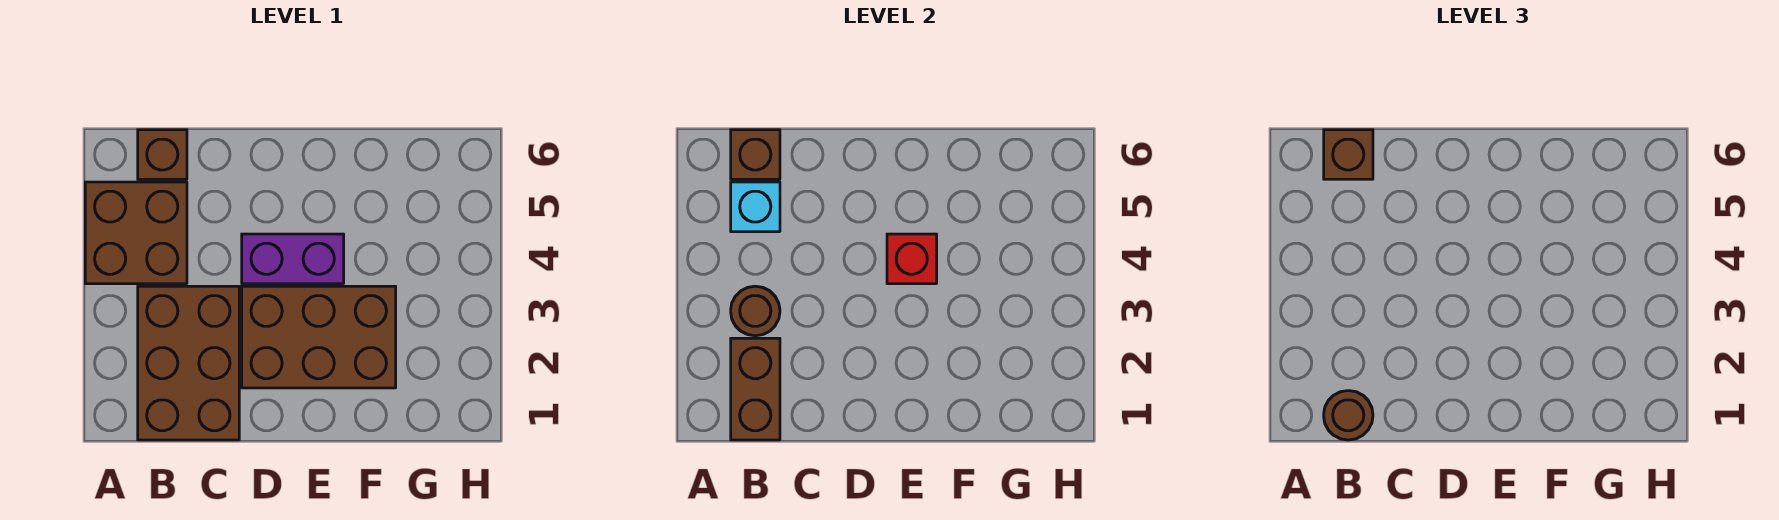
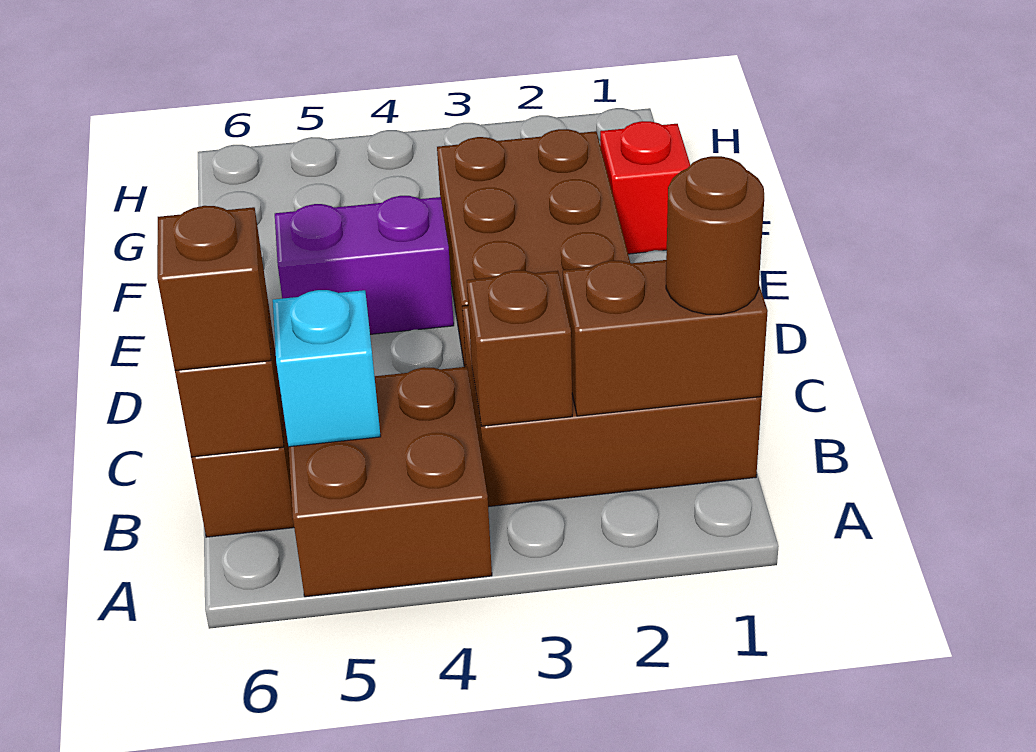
brown 1x1 round brick [731,286,780,336] -> brown 1x1 brick [467,270,572,426]
purple 1x2 brick [242,234,344,284] -> purple 1x2 brick turned to [275,196,454,334]
red 1x1 brick [887,234,937,284] -> red 1x1 brick moved to [600,121,690,254]

